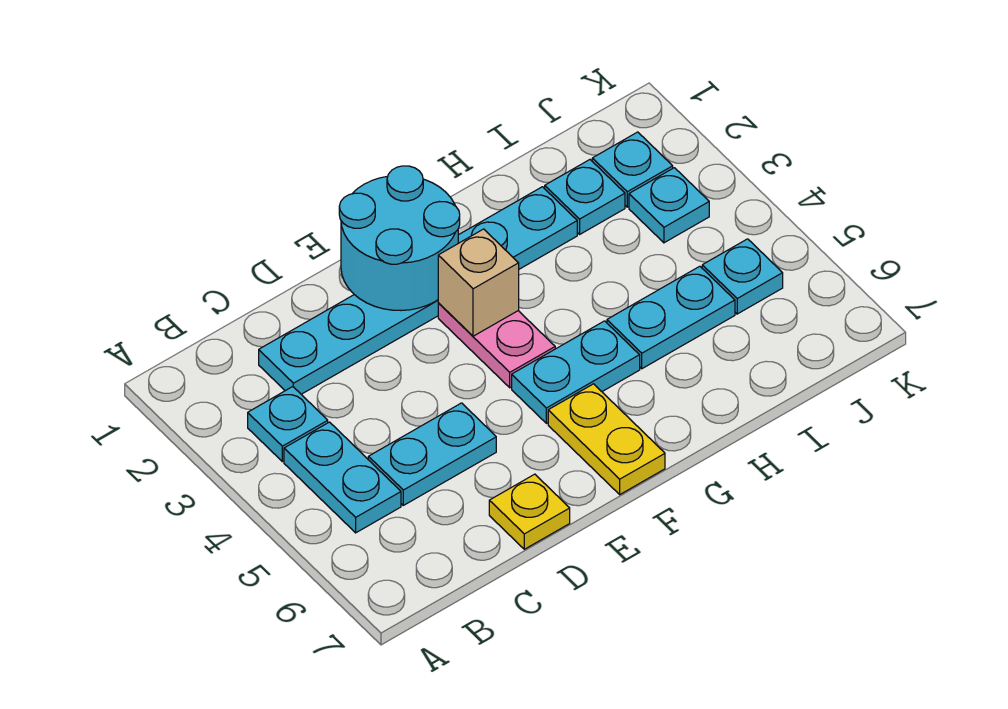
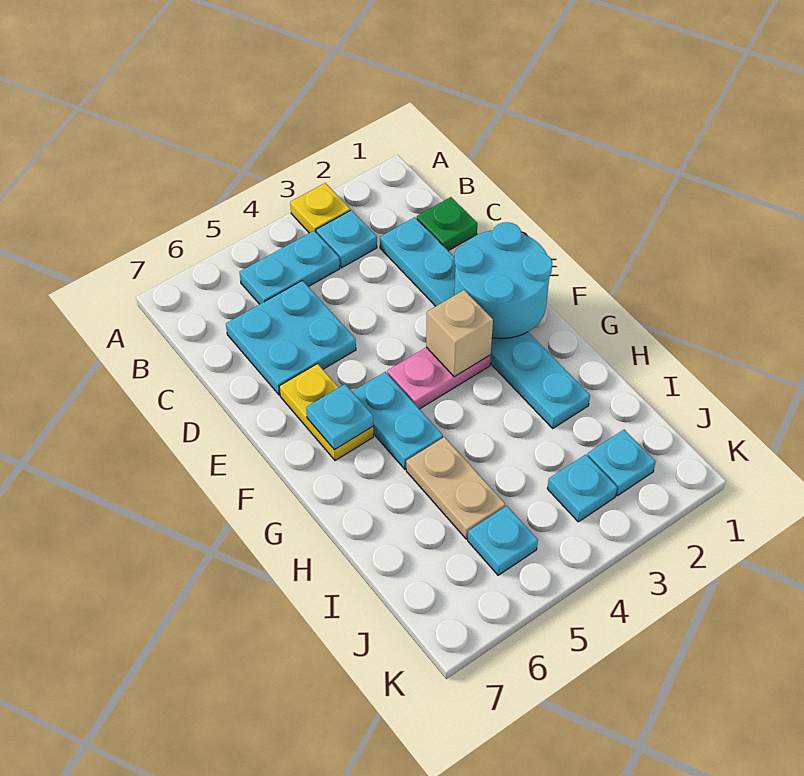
none -> green 1x1 plate [417,197,477,251]
cyan 1x2 plate [368,403,496,505] -> cyan 2x2 plate [226,280,356,395]
yellow 1x1 plate [489,474,570,549] -> yellow 1x1 plate moved to [290,183,350,233]
yellow 1x2 plate [548,384,665,494] -> yellow 1x2 plate turned to [279,364,373,461]
cyan 1x2 plate [607,266,735,369] -> tan 1x2 plate [406,437,505,539]
cyan 1x1 plate [545,160,625,234] -> cyan 1x1 plate moved to [306,384,373,450]

